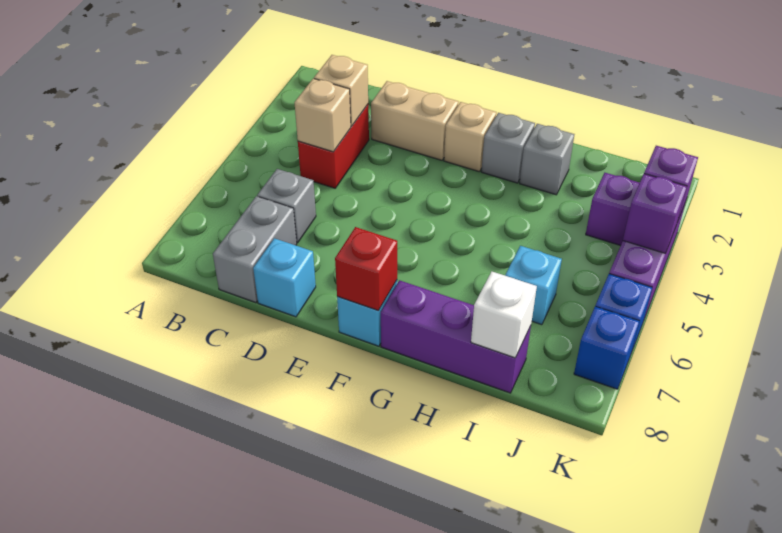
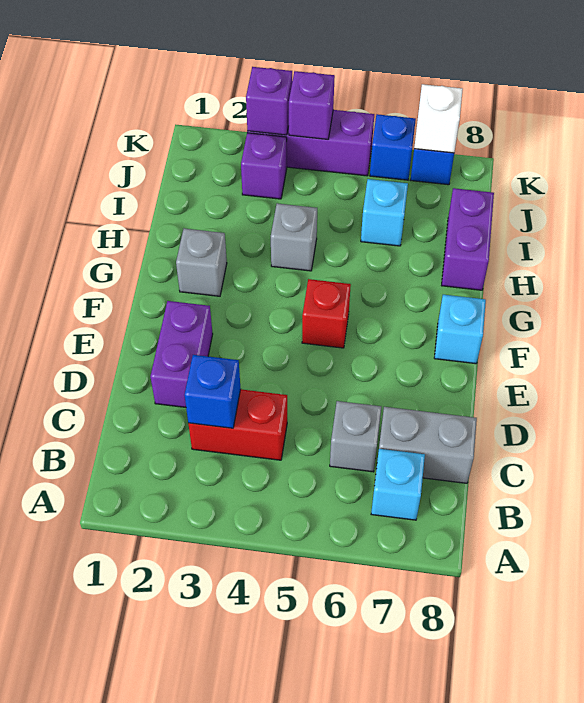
tan 1x1 brick [314,55,368,126] -> blue 1x1 brick [185,355,241,428]
tan 1x1 brick [294,79,351,152] -> none
tan 1x2 brick [371,81,458,160] -> purple 1x2 brick [150,301,213,407]
cyan 1x1 brick [253,238,316,317] -> cyan 1x1 brick moved to [371,449,425,520]
tan 1x1 brick [444,102,496,172] -> none
red 1x1 brick [335,227,397,311] -> red 1x1 brick moved to [302,279,351,348]
purple 1x3 brick [381,280,531,393] -> purple 1x2 brick [442,188,494,290]
grey 1x1 brick [520,124,574,195] -> grey 1x1 brick moved to [271,203,317,271]
white 1x1 brick [471,272,537,358] -> white 1x1 brick moved to [414,84,463,153]

